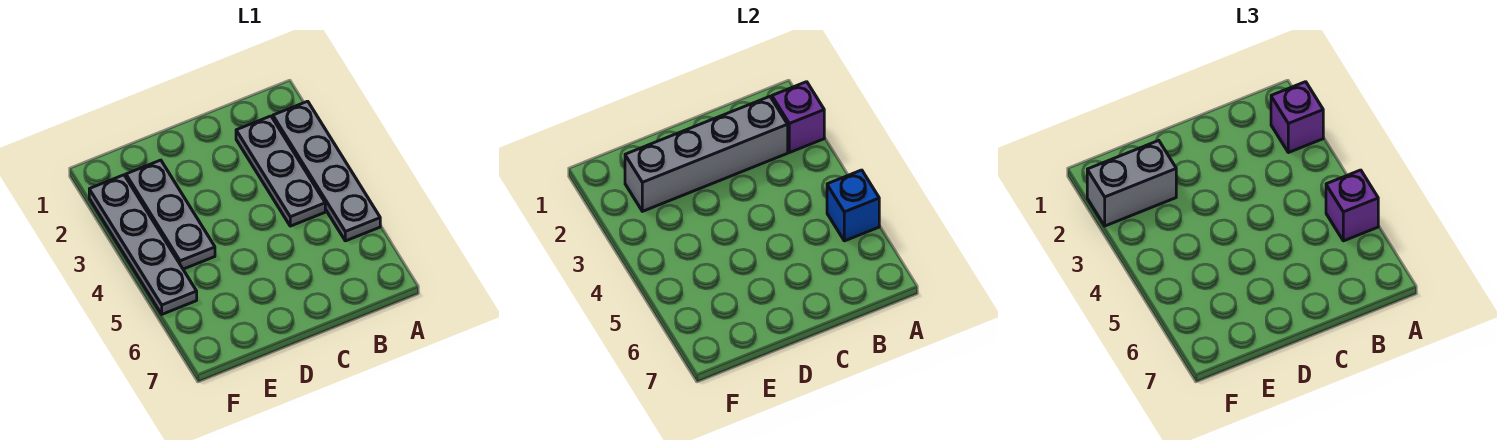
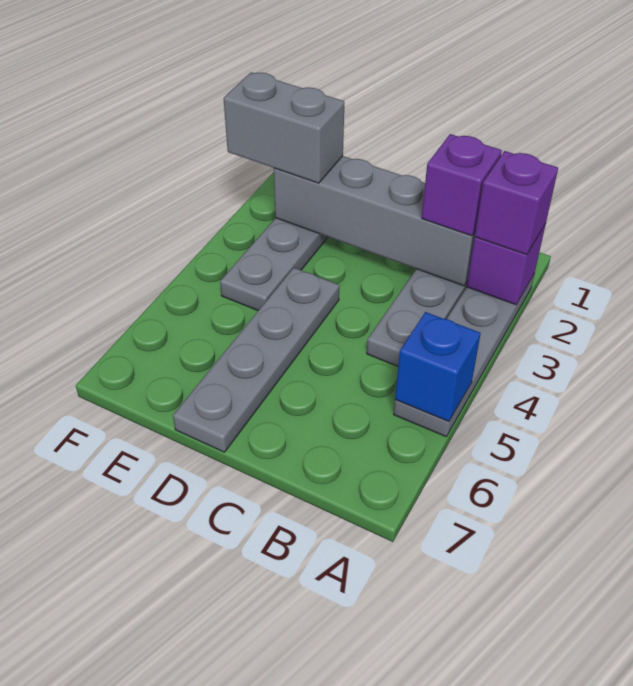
purple 1x1 brick [1326,170,1378,241] -> purple 1x1 brick moved to [422,134,502,236]
grey 1x4 plate [89,175,197,314] -> grey 1x4 plate moved to [173,268,339,452]

